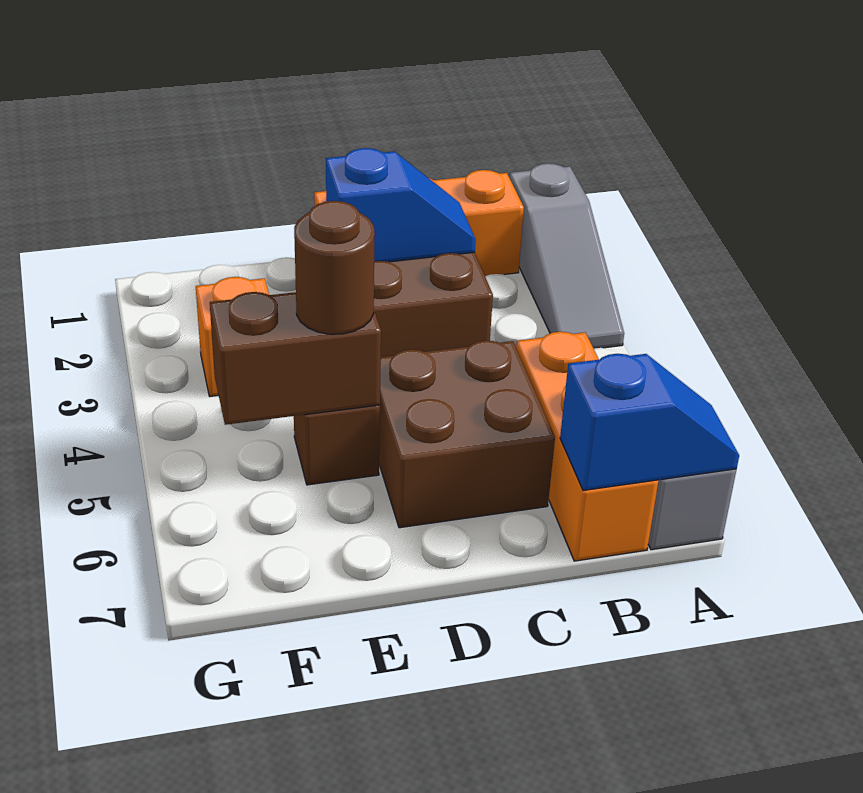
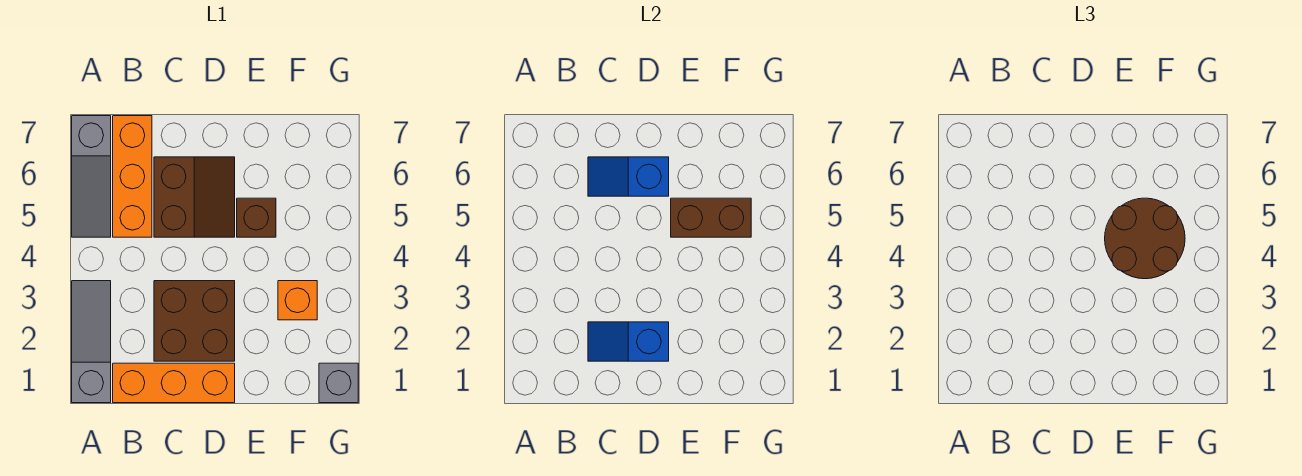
blue 1x2 slope [560,354,739,490] -> blue 1x2 slope moved to [588,157,669,196]
brown 2x2 brick [379,341,555,528] -> brown 2x2 slope [154,157,235,237]
brown 1x1 round brick [294,201,375,334] -> brown 2x2 round brick [1105,198,1185,279]
none -> grey 1x1 brick [319,363,358,403]

